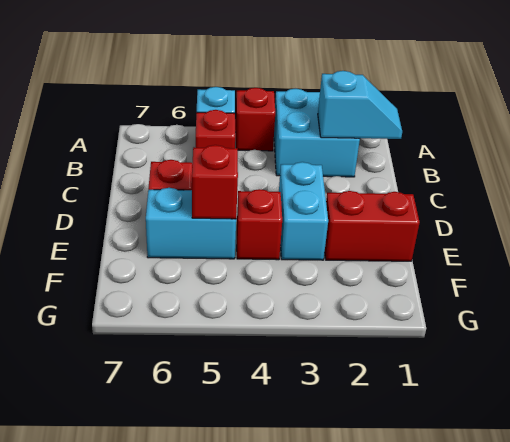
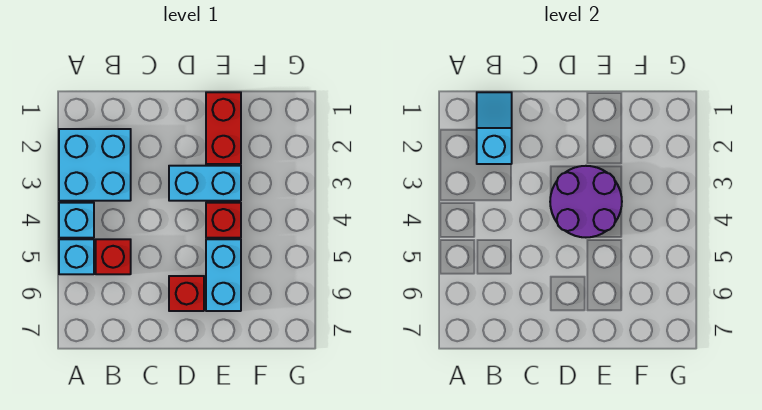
red 1x1 brick [235,88,275,151] -> cyan 1x1 brick [59,203,94,238]
none -> purple 2x2 round brick [550,166,622,237]
red 1x1 brick [192,145,238,219] -> none

